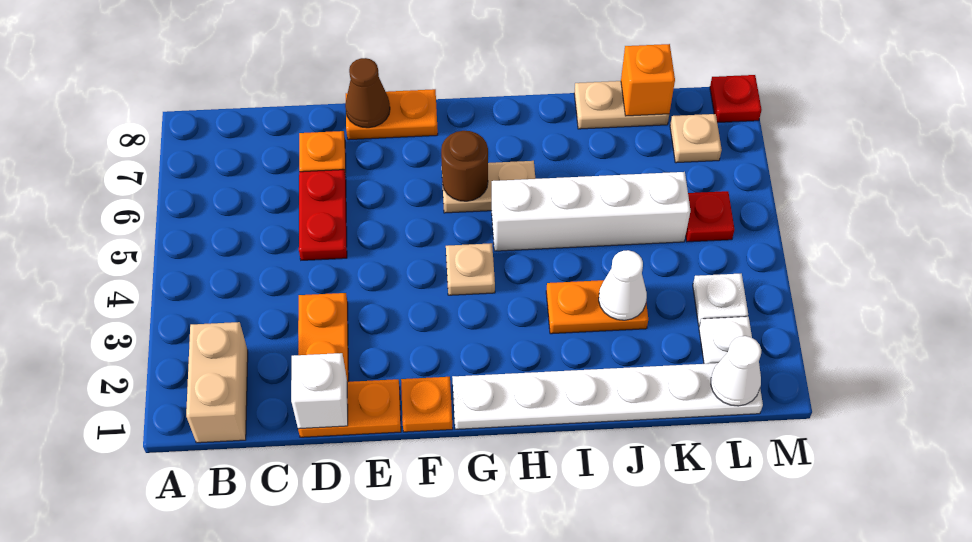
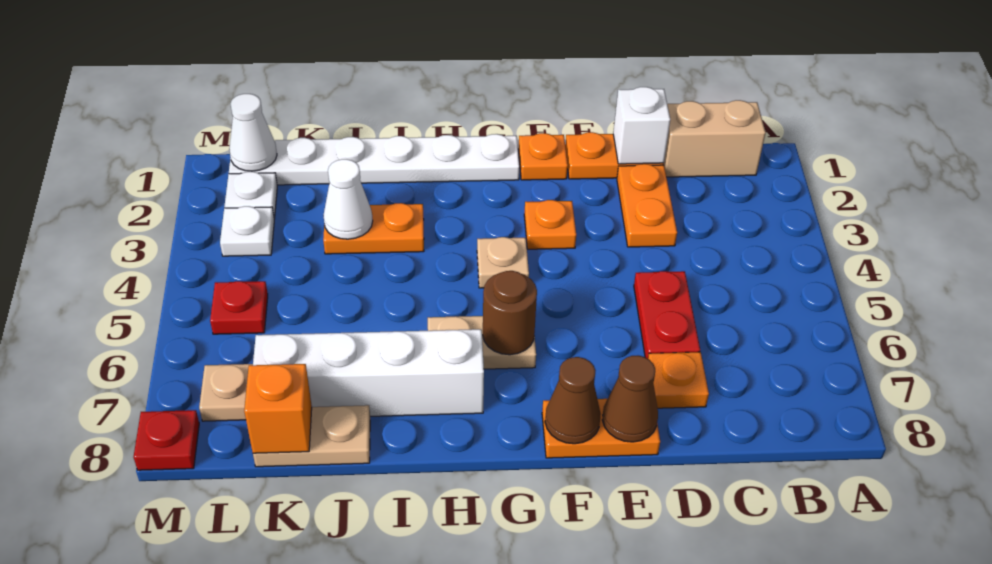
tan 1x2 brick [186,322,248,443] -> tan 1x2 brick turned to [664,100,766,177]
none -> orange 1x1 plate [524,200,576,249]
none -> brown 1x1 cone [545,357,601,444]
white 1x4 brick [492,172,691,251] -> white 1x4 brick moved to [253,329,484,416]

